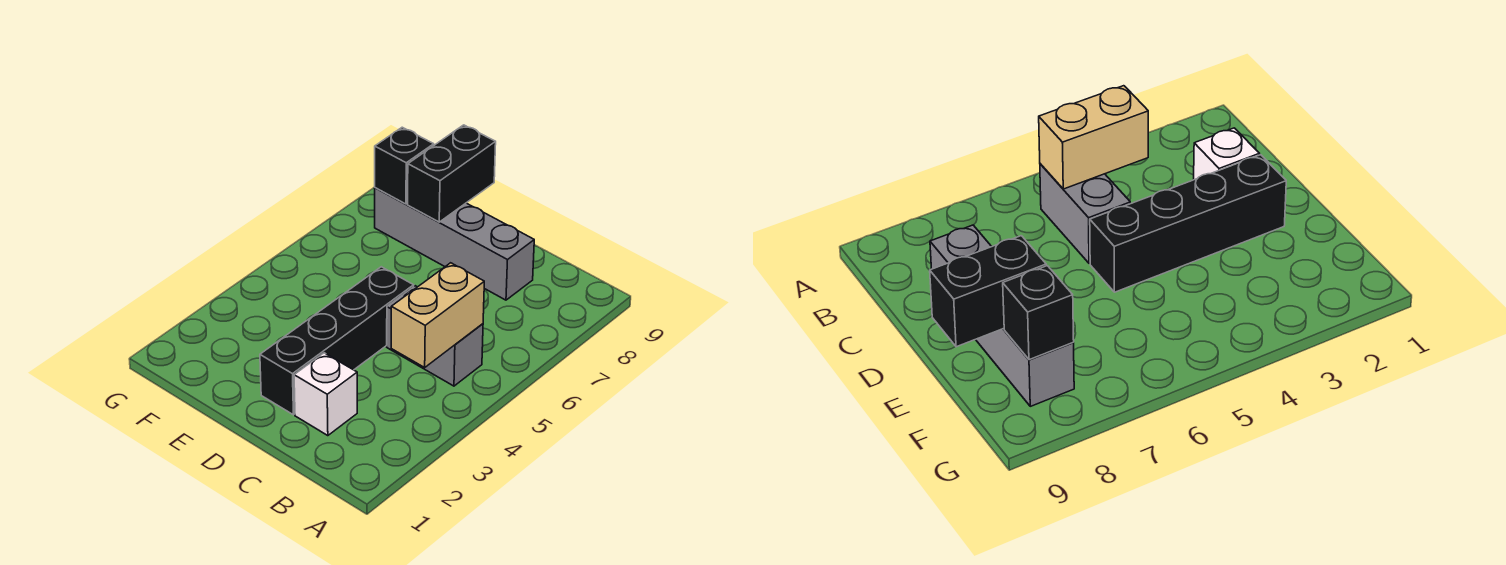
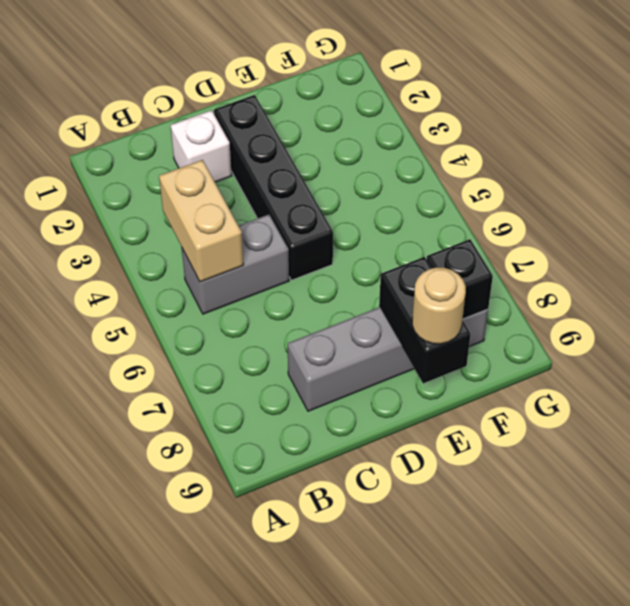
none -> tan 1x1 round brick [412,267,466,344]

